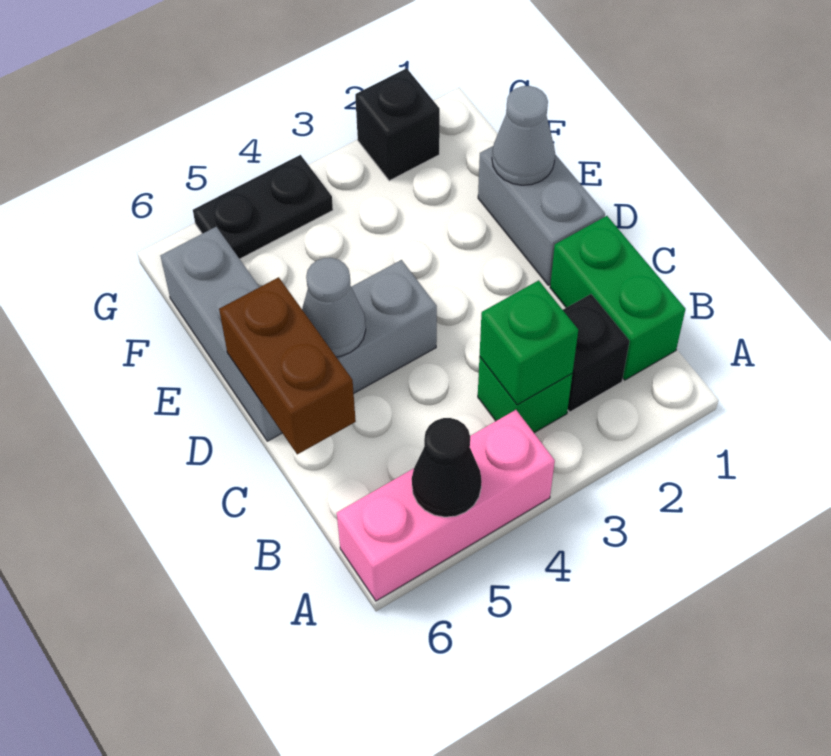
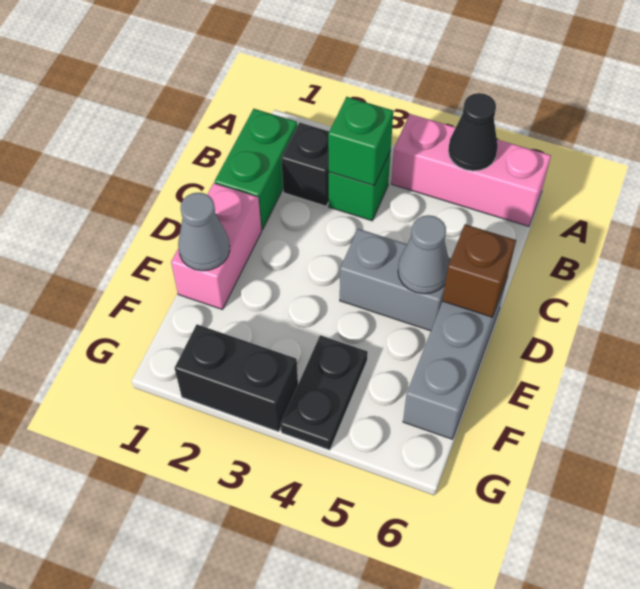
brown 1x2 brick [219,277,356,454] -> brown 1x1 brick [443,224,516,317]
grey 1x2 brick [478,146,605,285] -> pink 1x2 brick [171,183,262,309]
black 1x1 brick [355,68,440,181] -> black 1x2 brick [175,325,298,432]
black 1x2 plate [193,155,333,259] -> black 1x2 plate turned to [281,335,368,450]

